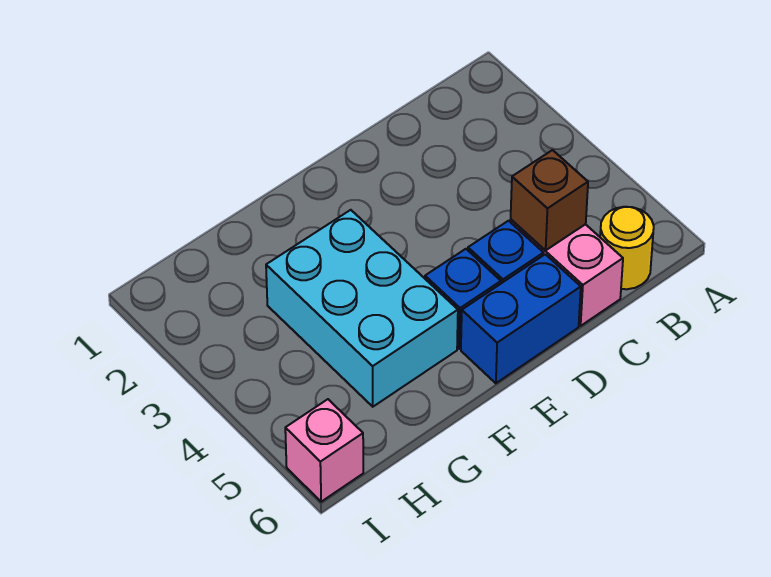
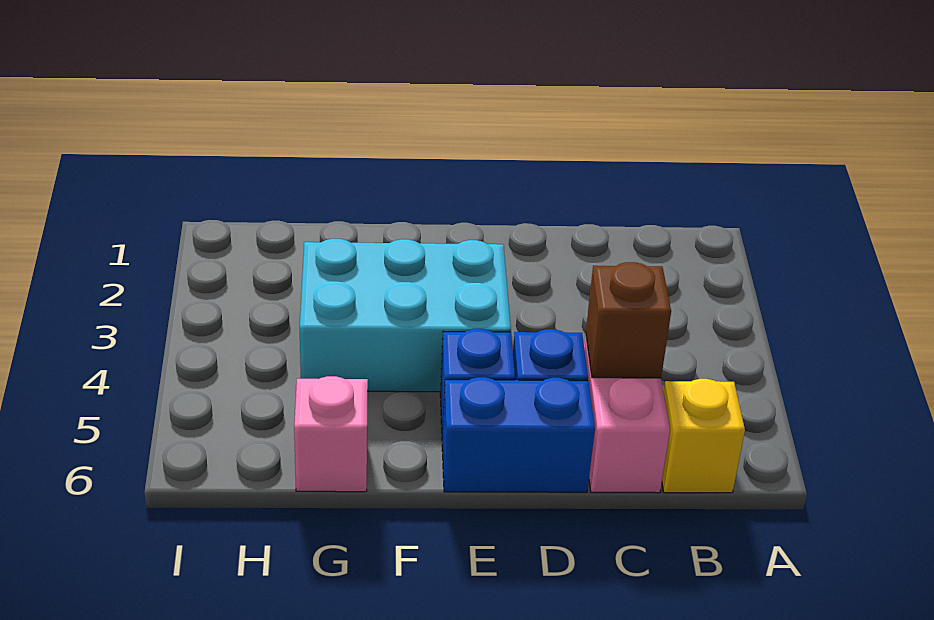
yellow 1x1 round brick [600,207,654,289] -> yellow 1x1 brick [662,379,745,493]
cyan 2x3 brick [266,210,458,407] -> cyan 2x3 brick turned to [300,239,511,392]
pink 1x1 brick [285,399,363,502] -> pink 1x1 brick moved to [294,376,368,492]

